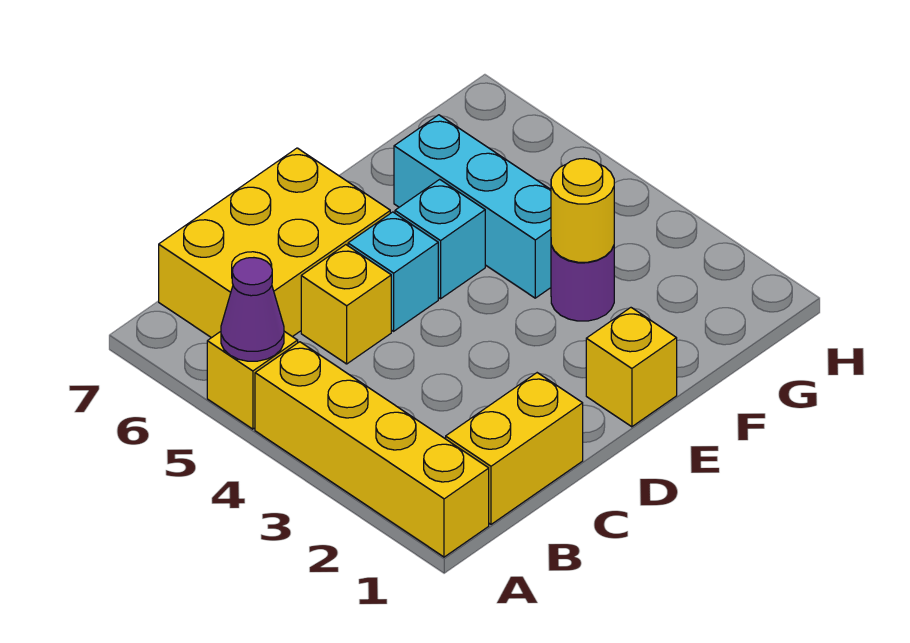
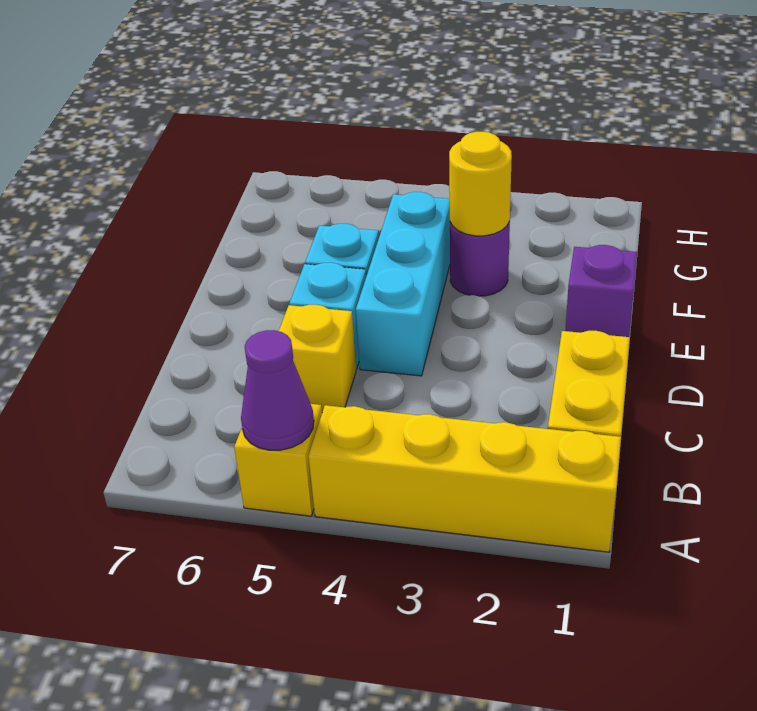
yellow 2x3 brick [159,148,390,338] -> none
yellow 1x1 brick [586,308,677,427] -> purple 1x1 brick [565,245,637,337]
cyan 1x3 brick [394,115,551,298] -> cyan 1x3 brick turned to [356,192,450,376]

